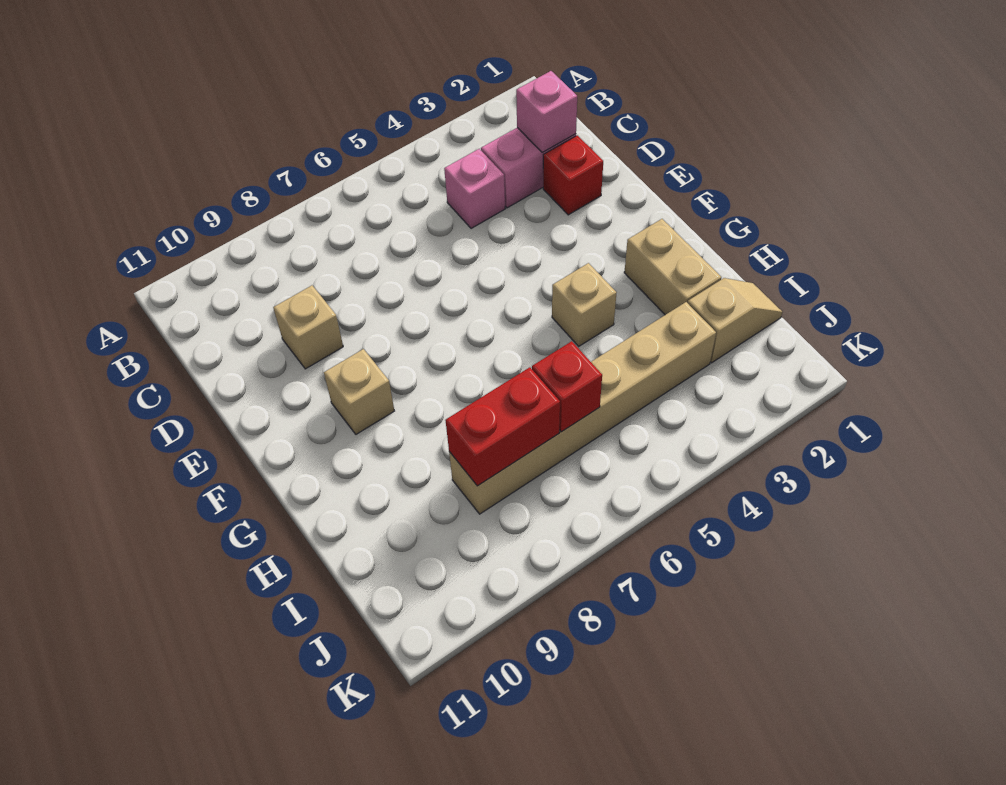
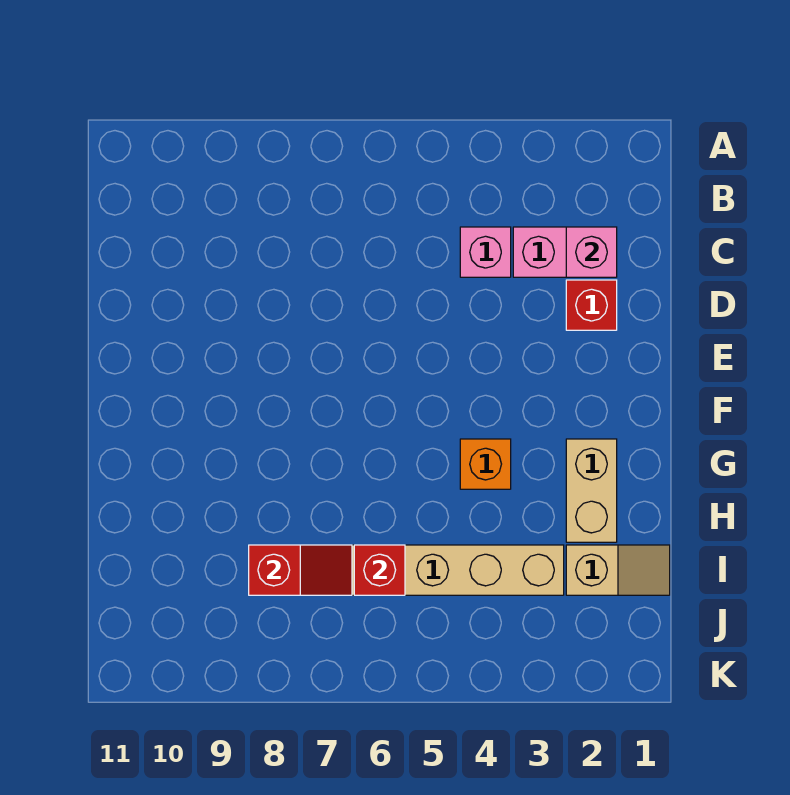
tan 1x1 brick [273,285,343,369] -> none
tan 1x1 brick [324,349,394,434] -> none
tan 1x1 brick [552,263,617,346] -> orange 1x1 brick [460,439,511,489]
red 1x2 brick [445,367,560,486] -> red 1x2 slope [249,545,352,595]

